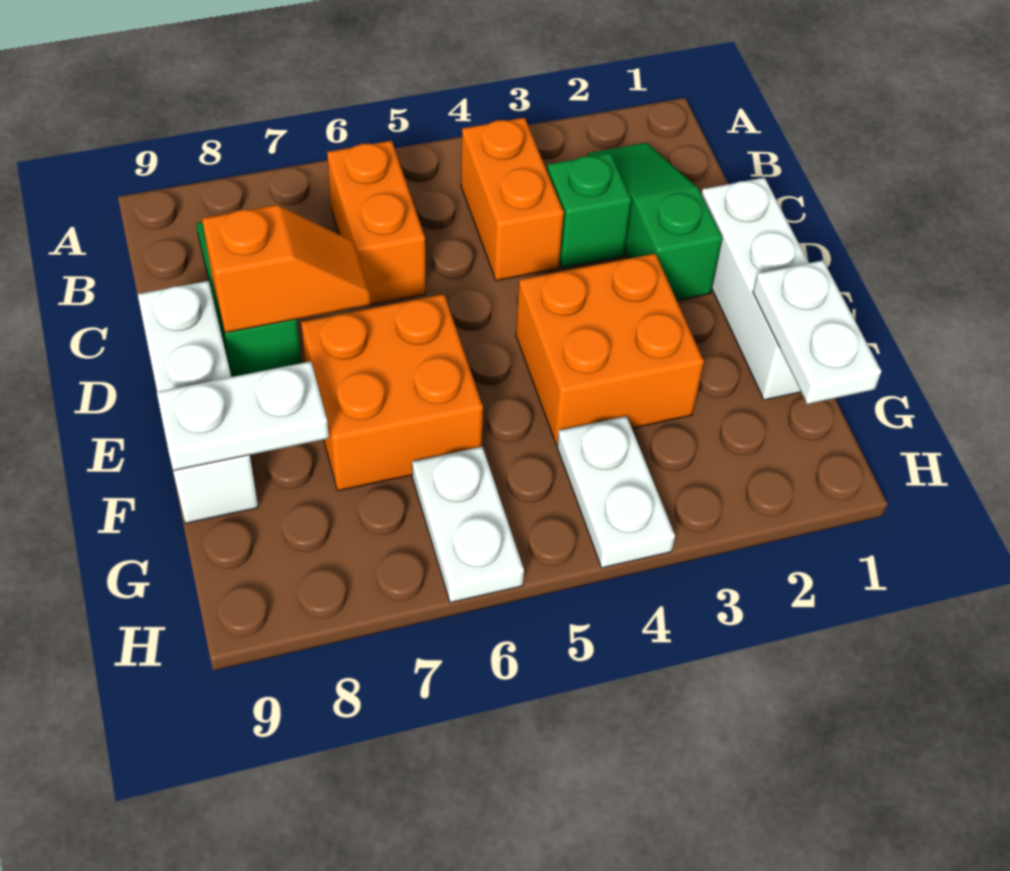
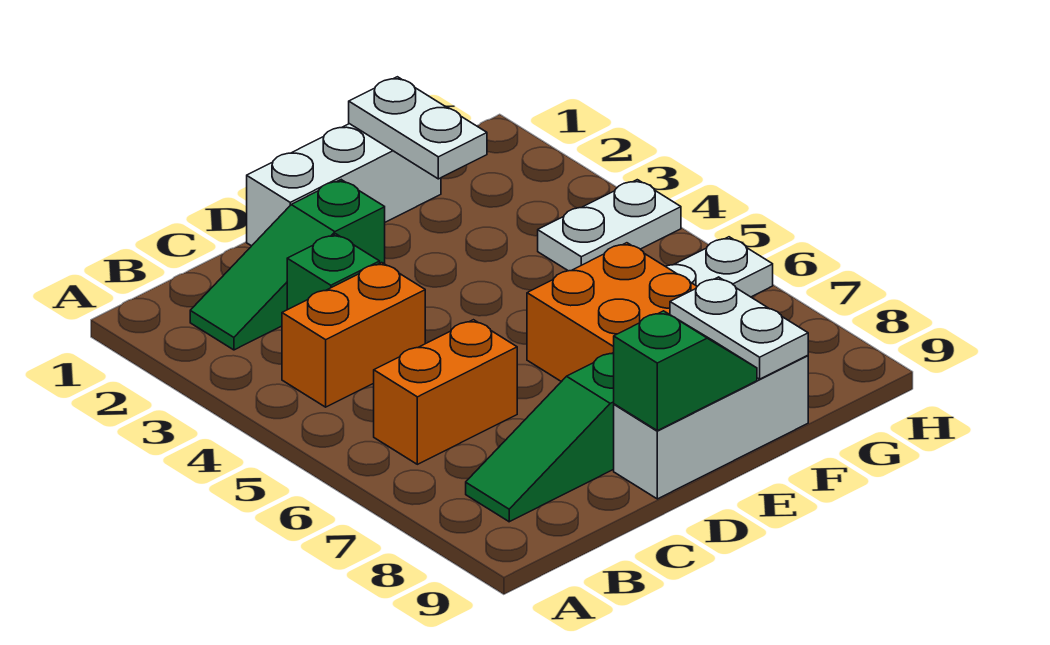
orange 1x2 slope [202,205,371,333] -> none
none -> green 1x2 slope [614,311,757,431]
orange 2x2 brick [516,254,704,444] -> none
white 1x2 plate [753,260,881,404] -> white 1x2 plate turned to [349,77,487,179]

